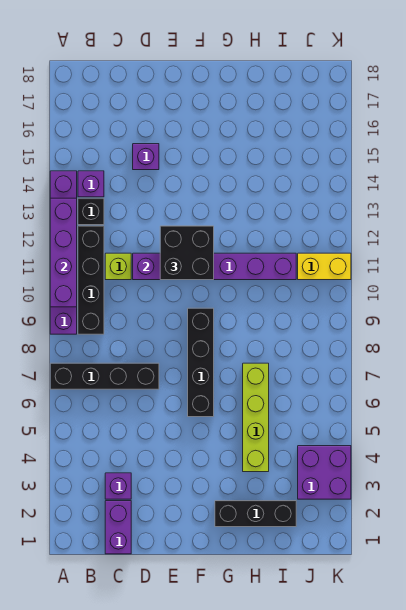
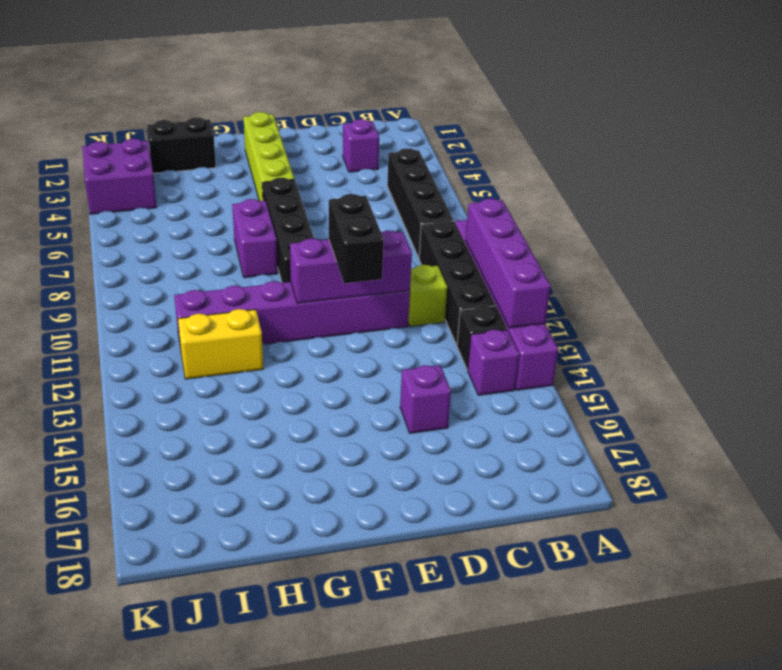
black 1x4 brick [50,363,159,389] -> black 1x4 brick turned to [387,148,454,258]
purple 1x2 brick [105,501,131,554] -> purple 1x2 brick moved to [232,199,278,278]
black 2x2 brick [160,226,214,280] -> black 1x2 brick [329,194,383,283]
black 1x3 brick [215,501,296,527] -> black 1x2 brick [147,117,216,173]
lime 1x4 brick [243,363,269,472] -> lime 1x4 brick moved to [243,112,294,201]
yellow 1x2 brick [298,253,351,280] -> yellow 1x2 brick moved to [178,309,263,379]

